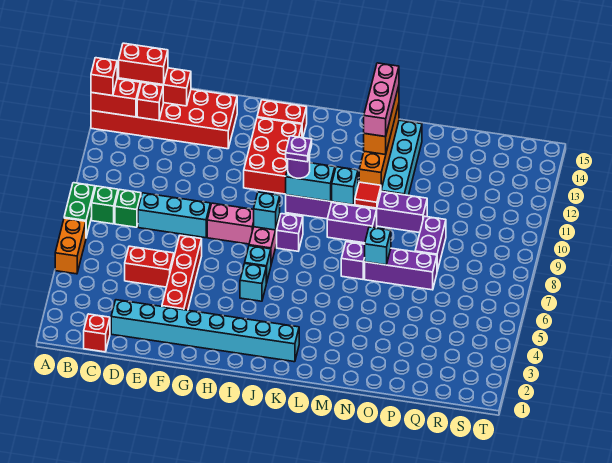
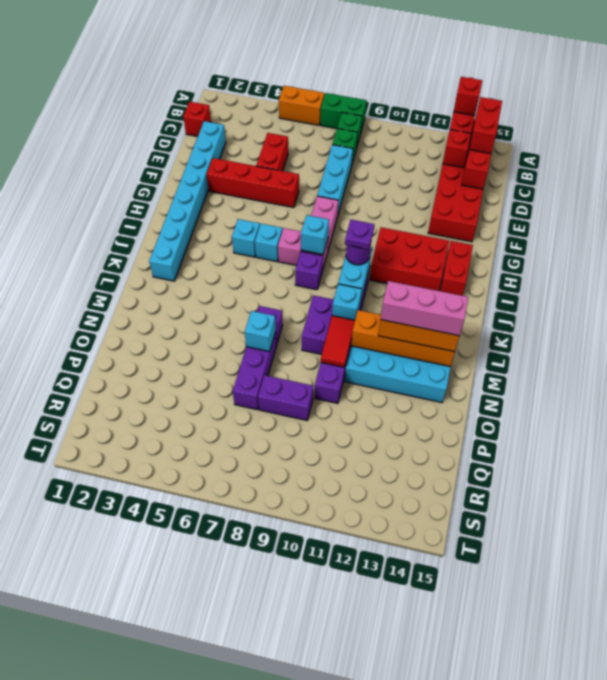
red 1x1 tile [355,182,381,208] -> red 1x2 tile [321,316,355,367]

